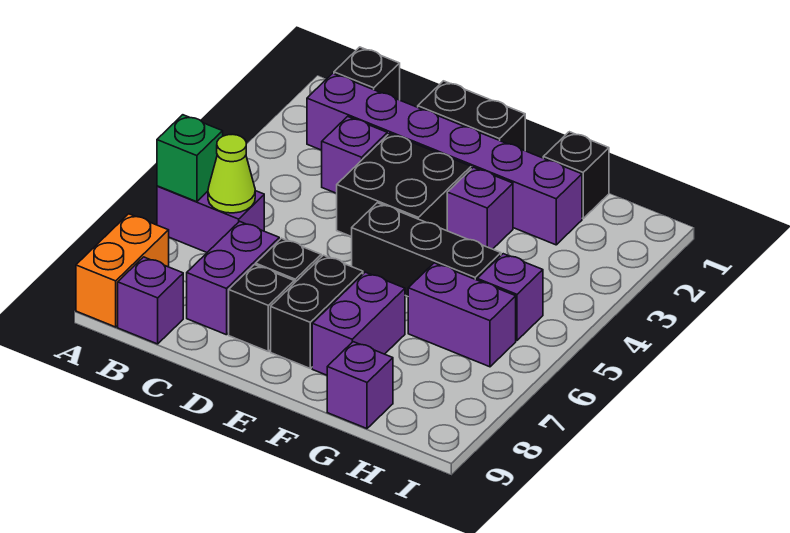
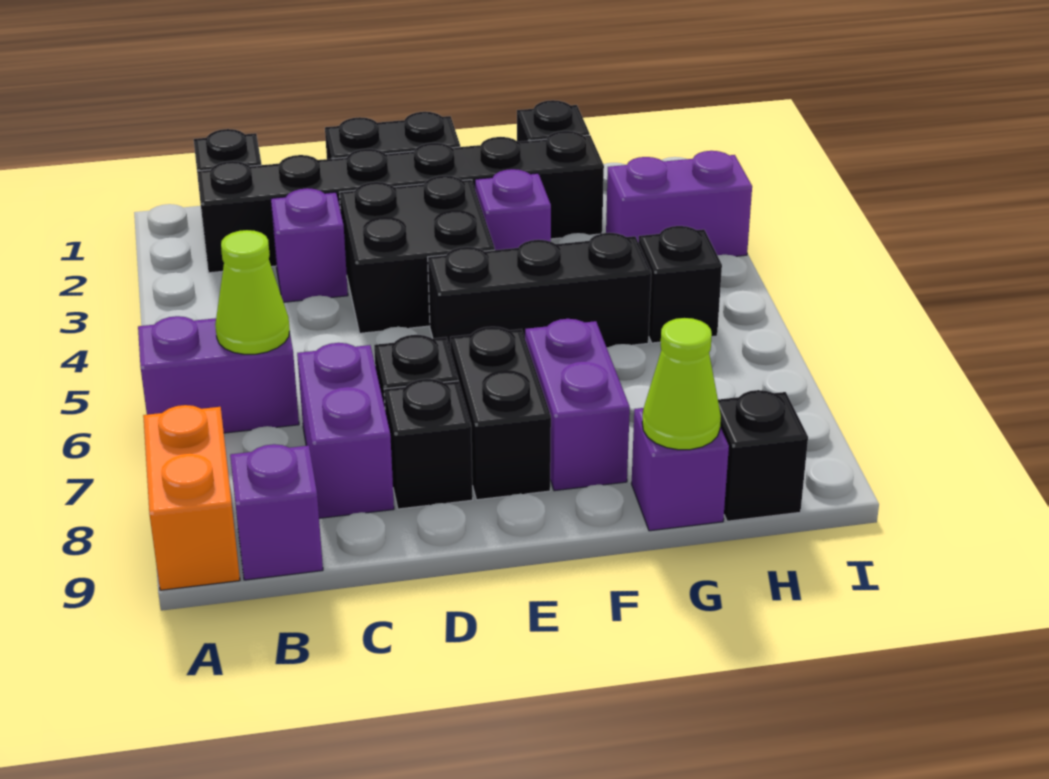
green 1x1 brick [157,115,223,202] -> none
purple 1x6 brick [307,73,582,245] -> black 1x6 brick [197,131,604,273]
purple 1x2 brick [408,263,516,367] -> purple 1x2 brick moved to [606,151,752,256]
none -> lime 1x1 cone [642,318,721,450]
purple 1x1 brick [477,254,543,340] -> black 1x1 brick [638,226,722,343]
none -> black 1x1 brick [718,390,808,521]

